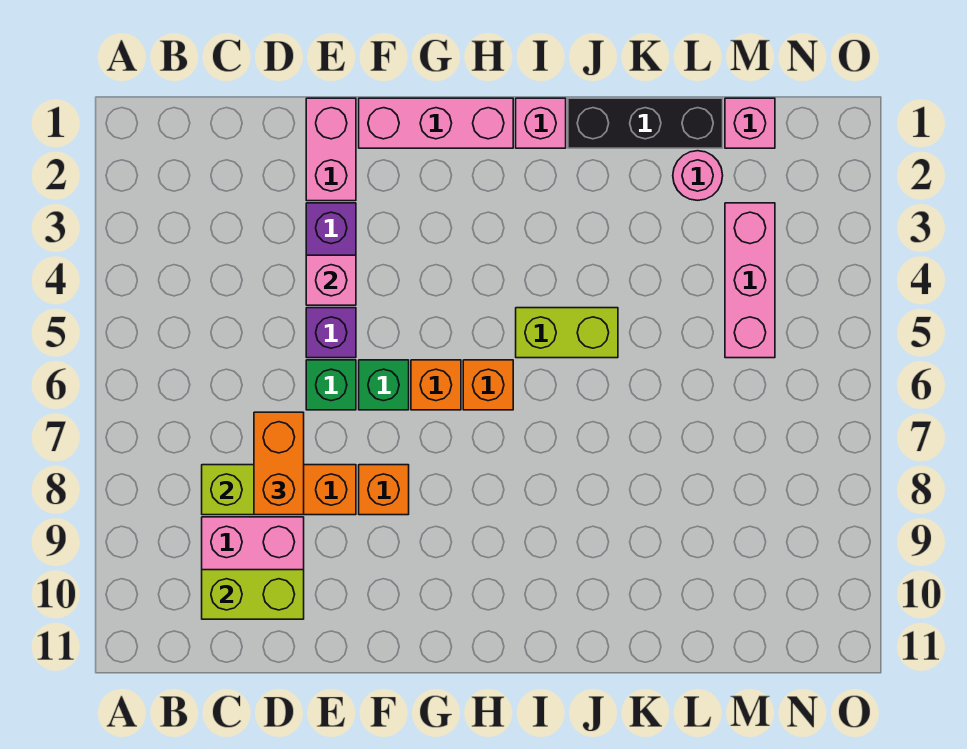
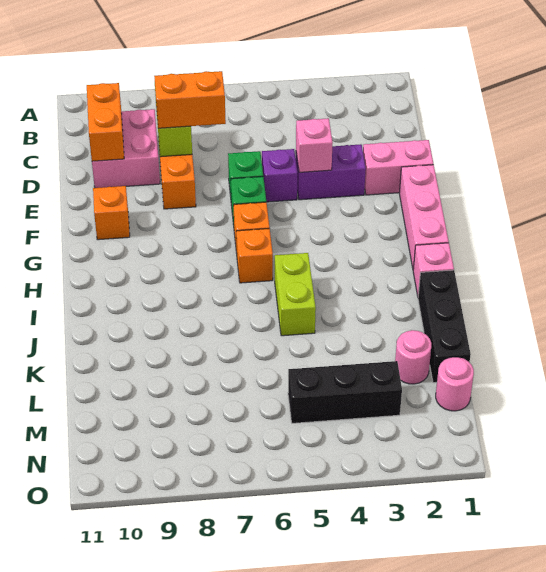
lime 1x2 brick [202,570,304,619] -> orange 1x2 brick [87,83,124,161]
orange 1x1 brick [359,465,409,515] -> orange 1x1 brick moved to [93,186,130,240]
pink 1x1 brick [725,98,775,148] -> pink 1x1 round brick [436,357,474,411]
pink 1x3 brick [725,203,775,358] -> black 1x3 brick [288,361,402,423]

